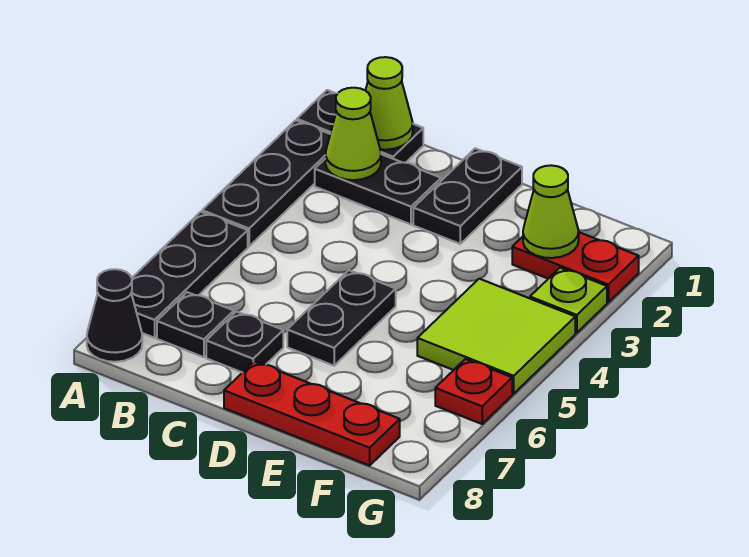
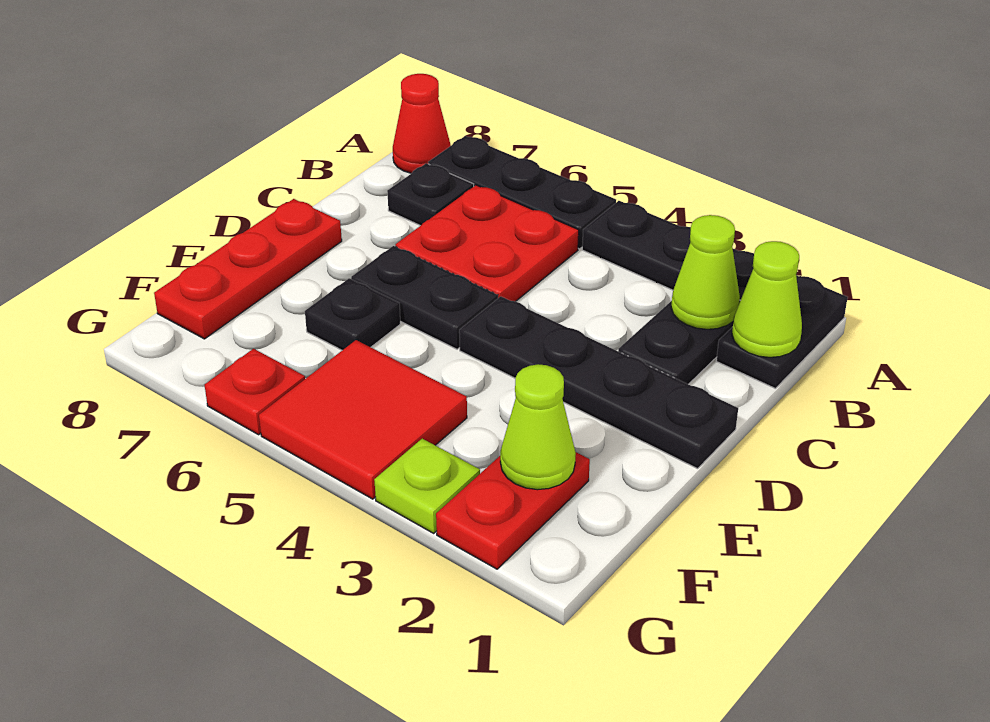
black 1x1 cone [87,269,142,362] -> red 1x1 cone [393,74,451,173]
none -> red 2x2 plate [396,185,579,302]
black 1x1 plate [206,312,283,373] -> black 1x1 plate moved to [305,279,400,350]
black 1x2 plate [413,148,522,244] -> black 1x4 plate [459,296,738,469]
lime 2x2 tile [417,279,575,394] -> red 2x2 tile [259,340,467,499]

